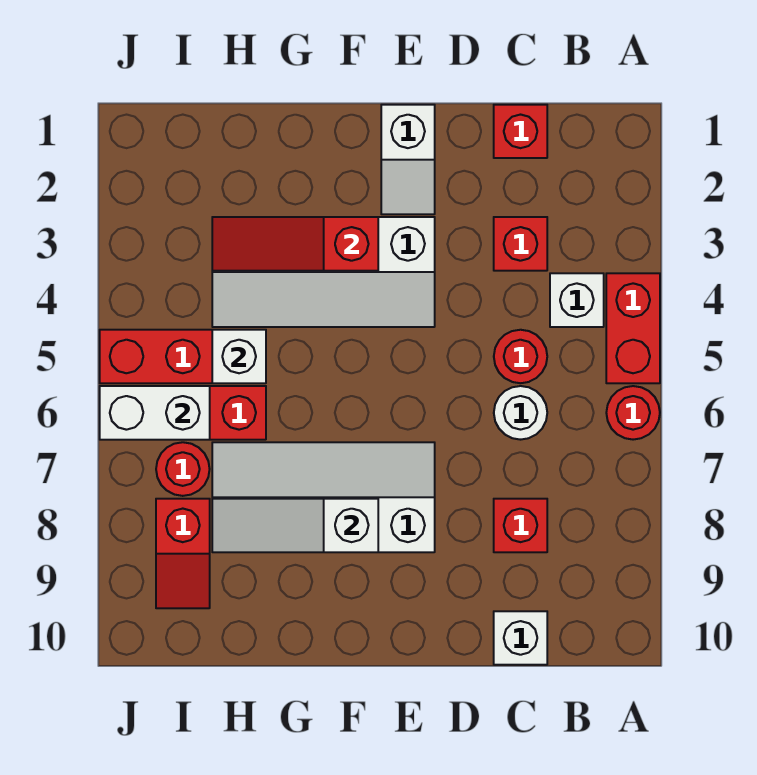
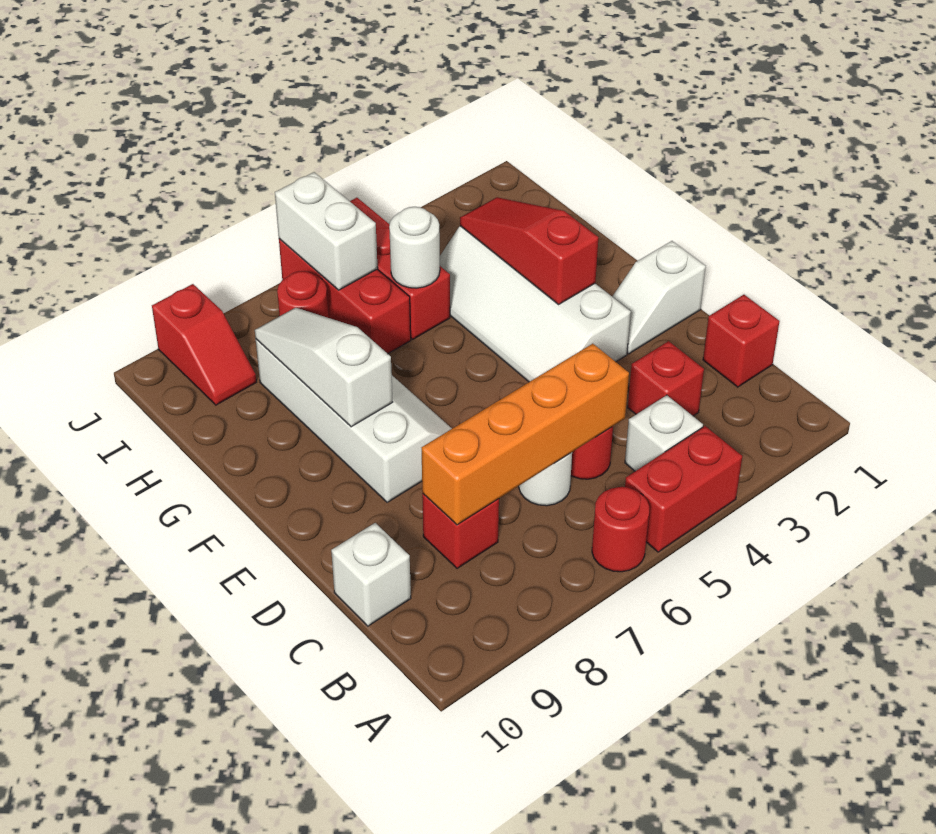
none -> orange 1x4 brick [422,344,629,525]
white 1x1 brick [212,330,266,383] -> white 1x1 round brick [389,207,440,288]
red 1x2 slope [156,499,210,608] -> red 1x2 slope turned to [152,284,256,405]

